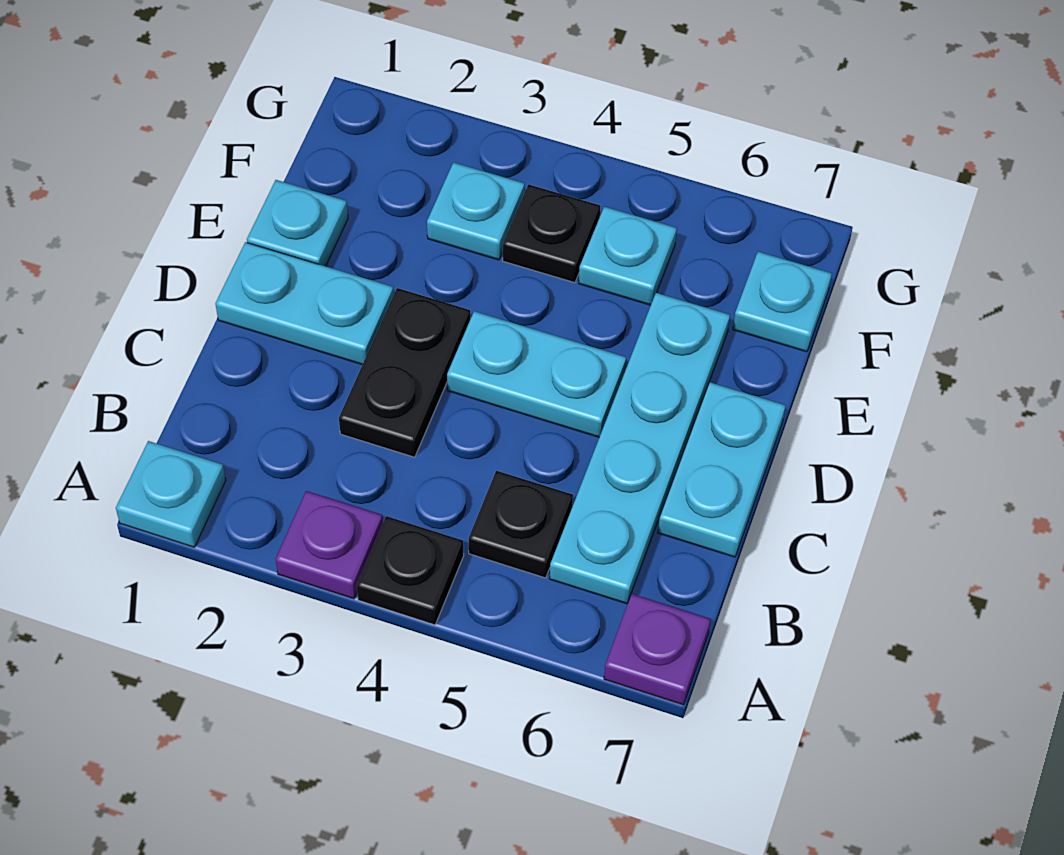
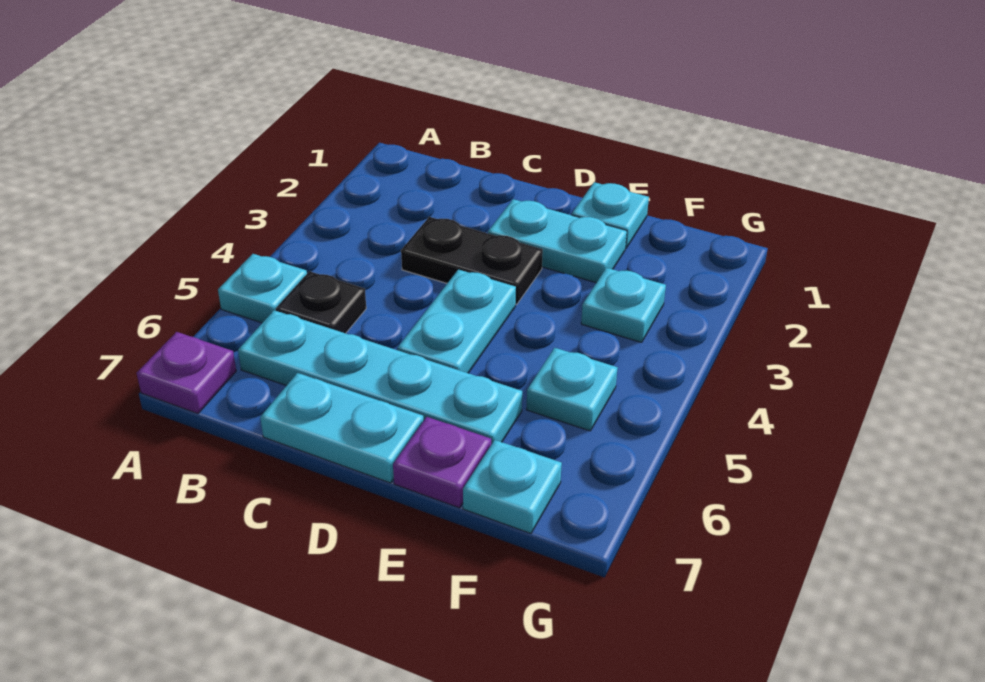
cyan 1x1 plate [116,441,226,547] -> cyan 1x1 plate moved to [218,254,307,323]
purple 1x1 plate [275,491,383,599] -> purple 1x1 plate moved to [393,417,491,508]
black 1x1 plate [357,516,464,625] -> none
cyan 1x2 plate [215,242,394,365] -> cyan 1x2 plate turned to [488,199,627,283]
black 1x1 plate [503,184,600,283] -> none

